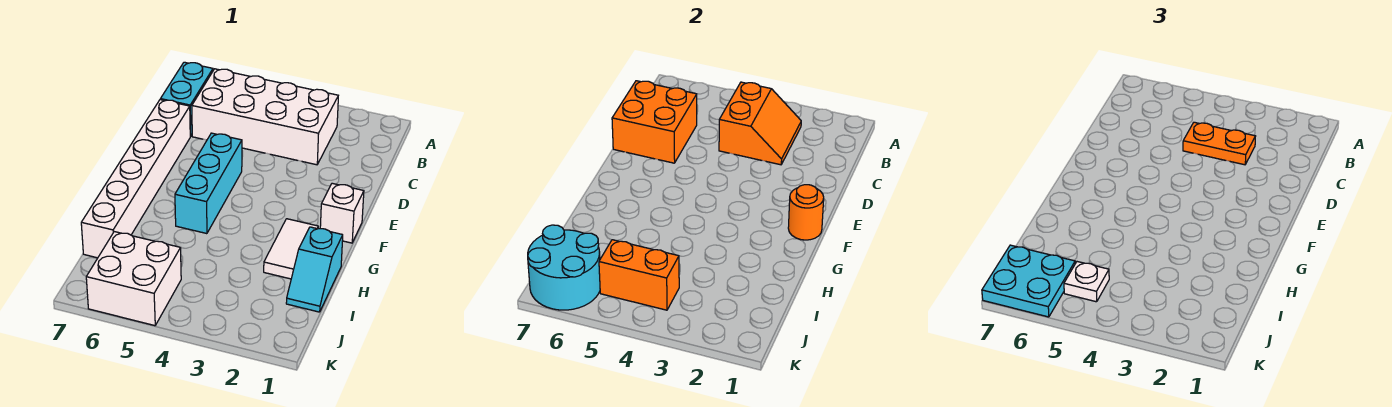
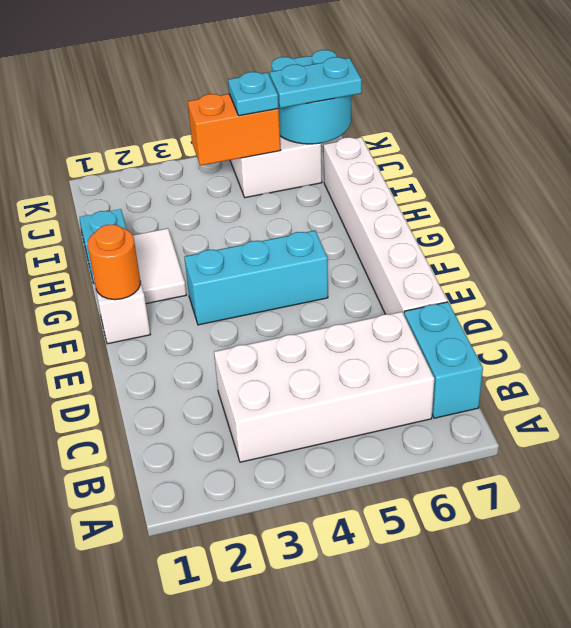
orange 2x2 slope [719,82,801,165] -> none
orange 1x2 plate [1183,122,1255,165] -> none
orange 2x2 brick [612,81,697,163] -> none
cyan 1x3 brick [175,133,242,234] -> cyan 1x3 brick turned to [184,231,328,325]
white 1x1 plate [1064,262,1109,302] -> cyan 1x1 plate [228,72,279,116]
cyan 2x2 plate [982,245,1075,317] -> cyan 1x2 plate [270,57,362,108]

